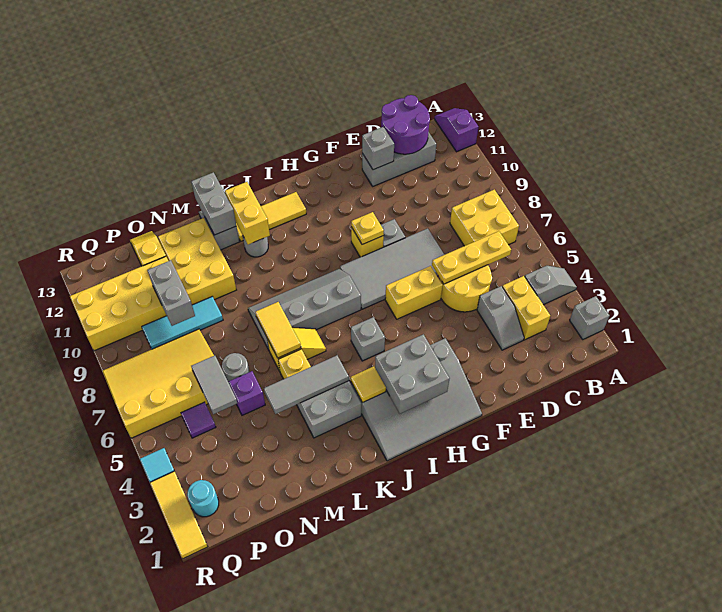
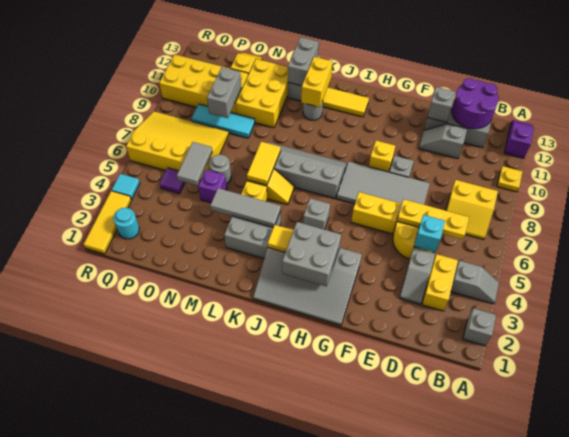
yellow 2x2 brick [450,190,519,246] -> yellow 2x2 slope [446,180,498,240]
none -> cyan 1x1 brick [414,215,445,252]
none -> grey 1x2 slope [419,124,467,159]
yellow 1x1 plate [351,212,384,245] -> yellow 1x1 plate moved to [497,166,523,192]

